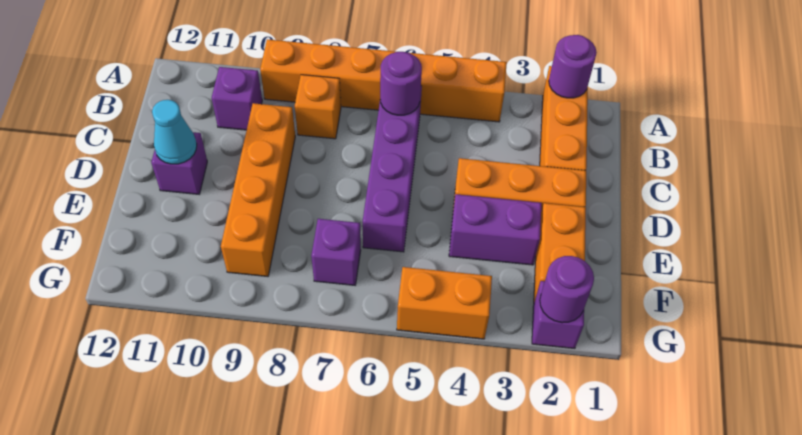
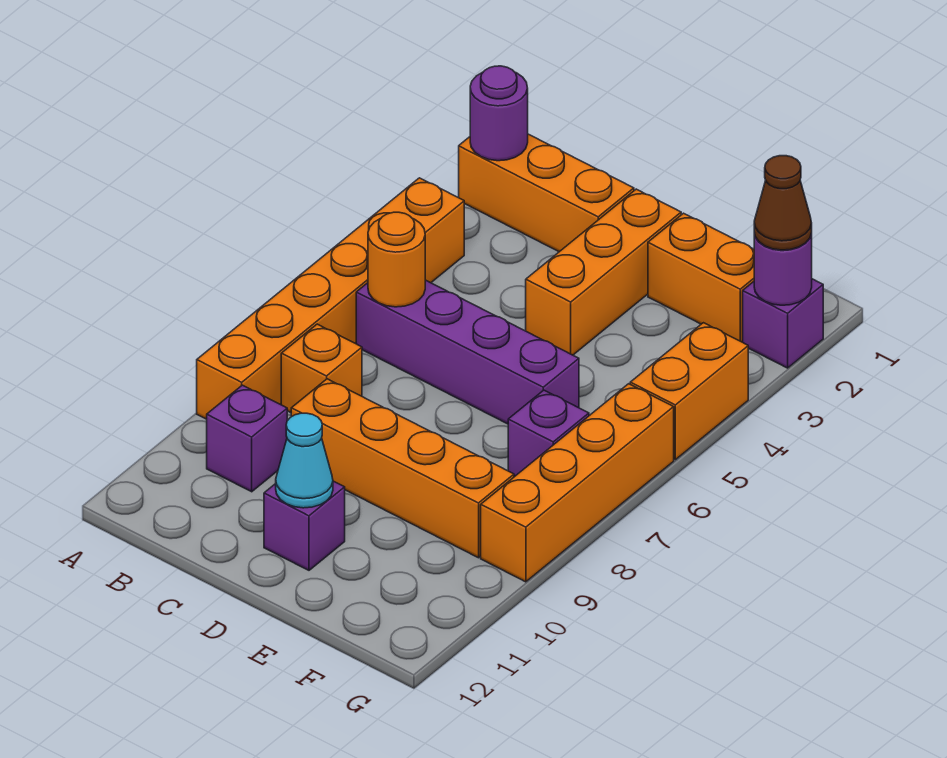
purple 1x1 round brick [380,52,422,115] -> orange 1x1 round brick [368,212,425,307]
purple 1x2 brick [449,194,542,265] -> none
none -> brown 1x1 cone [754,156,812,250]
none -> orange 1x4 brick [481,384,674,582]

